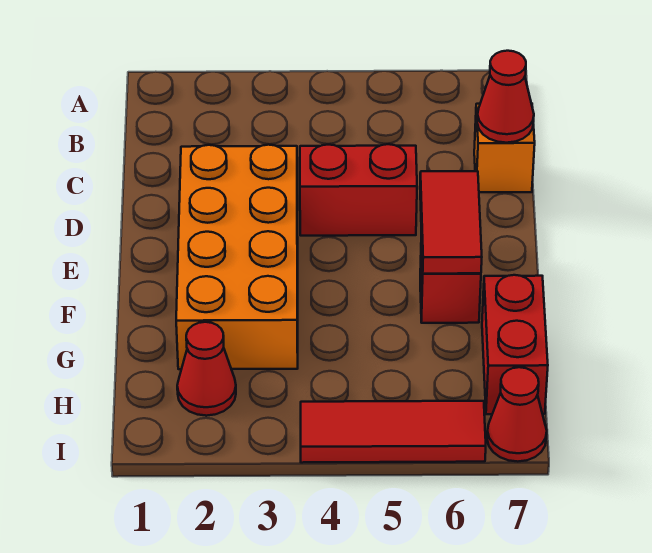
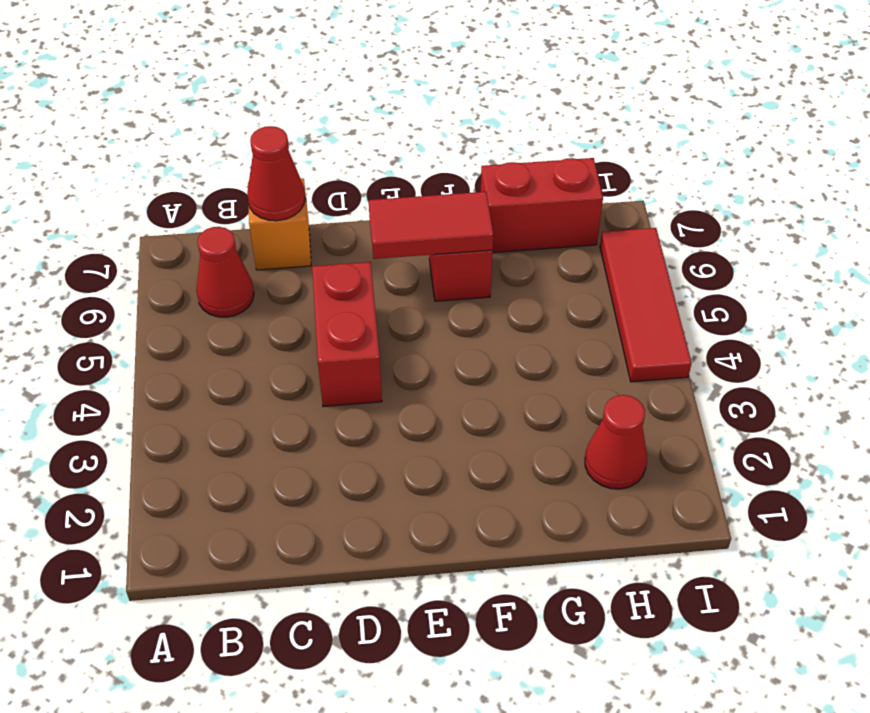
orange 2x4 brick [176,145,298,369] -> none
red 1x1 cone [487,367,547,462] -> red 1x1 cone moved to [196,227,254,317]

